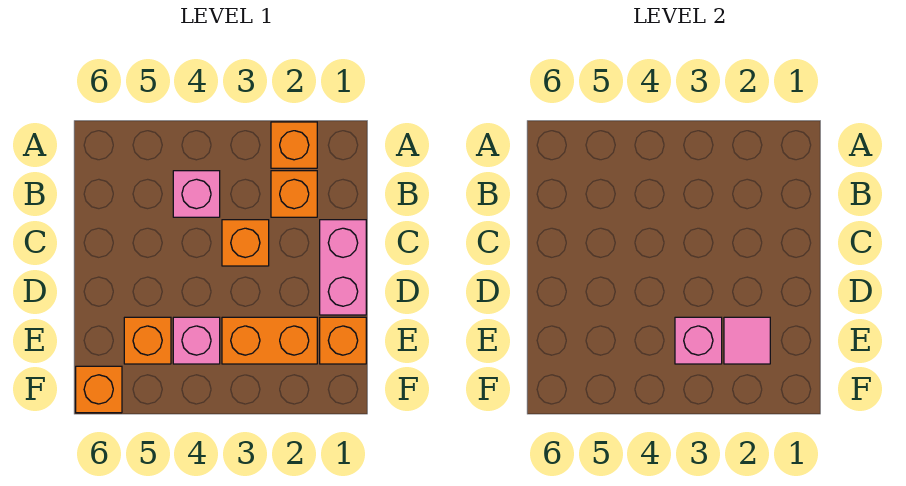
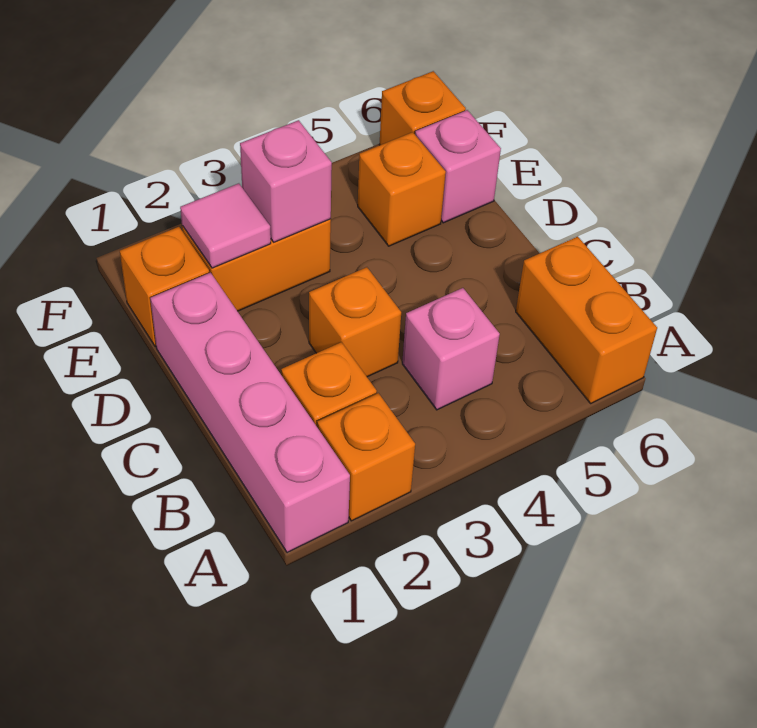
none -> orange 1x2 brick [516,236,657,403]
pink 1x2 brick [320,220,366,315] -> pink 1x4 brick [150,273,350,553]
pink 1x1 brick [173,317,220,364] -> pink 1x1 brick moved to [415,110,501,223]

